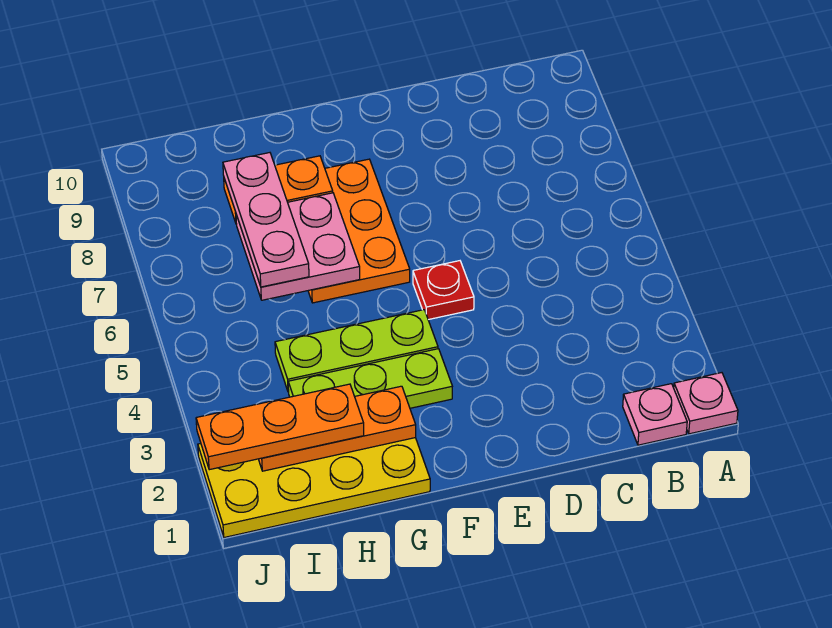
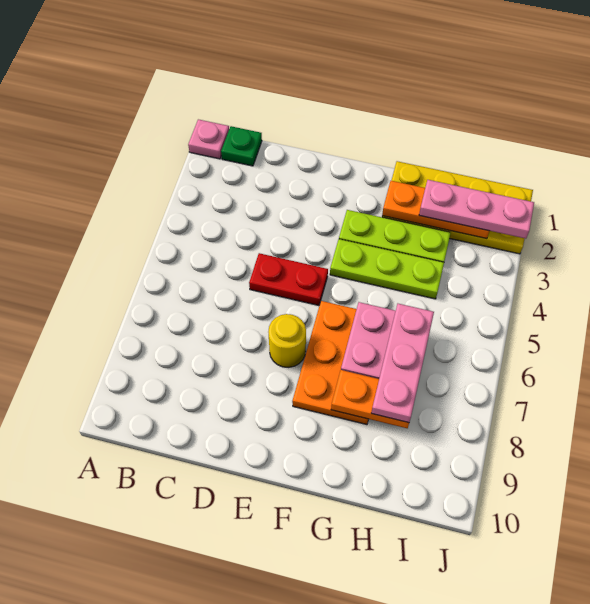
pink 1x1 plate [623,384,687,445] -> green 1x1 plate [221,126,262,166]
red 1x1 plate [413,261,474,320] -> red 1x2 plate [249,253,328,305]
none -> yellow 1x1 round brick [268,314,306,367]
orange 1x3 plate [196,384,364,470] -> pink 1x3 plate [419,180,534,239]

